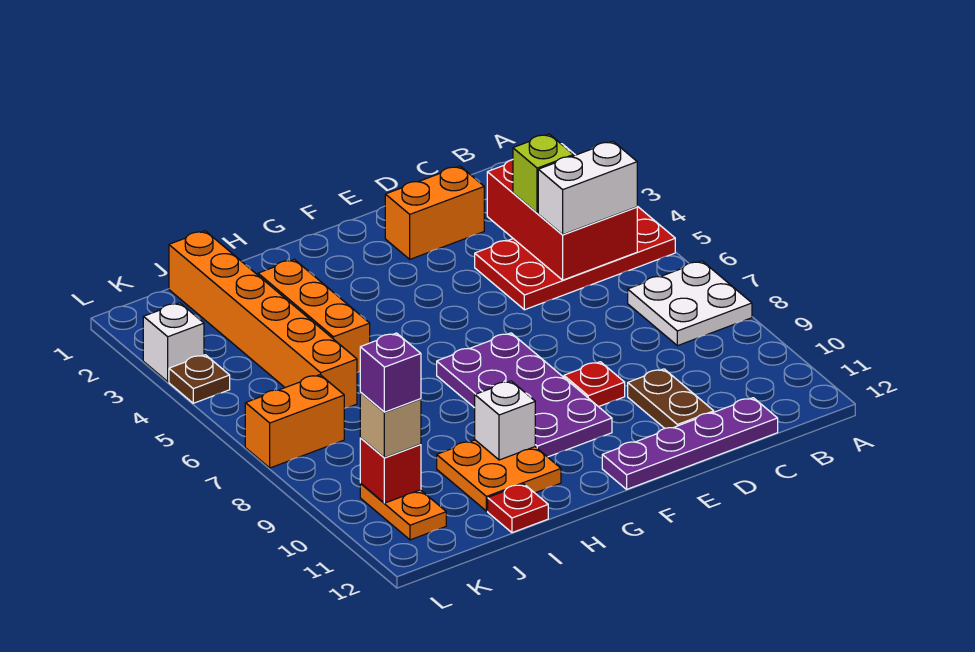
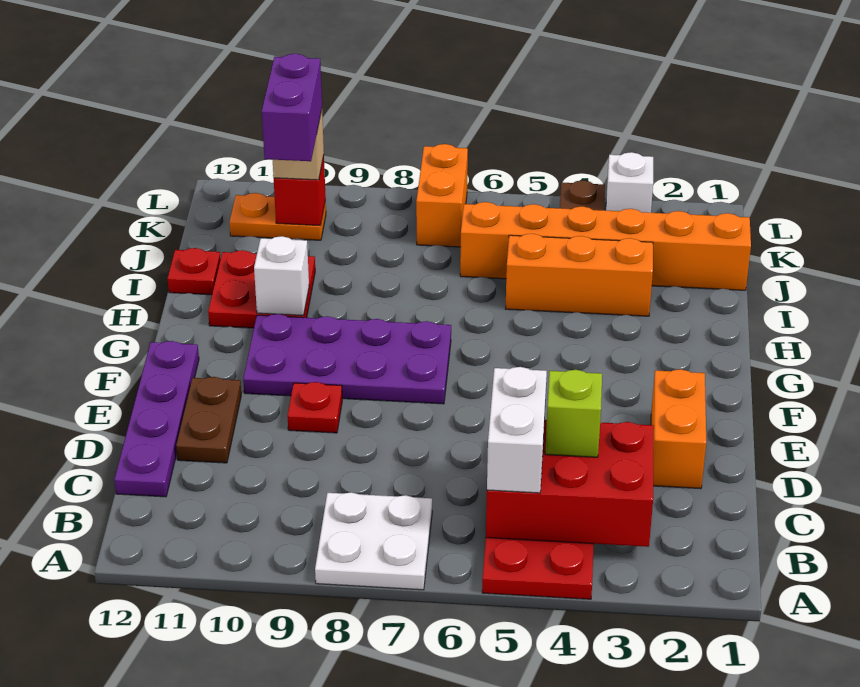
brown 1x2 plate [628,369,714,428] -> brown 1x2 plate turned to [176,377,241,463]
orange 2x2 plate [437,440,561,511] -> red 2x2 plate [208,250,315,328]
purple 1x1 brick [360,333,421,412] -> purple 1x2 brick [262,54,322,161]

